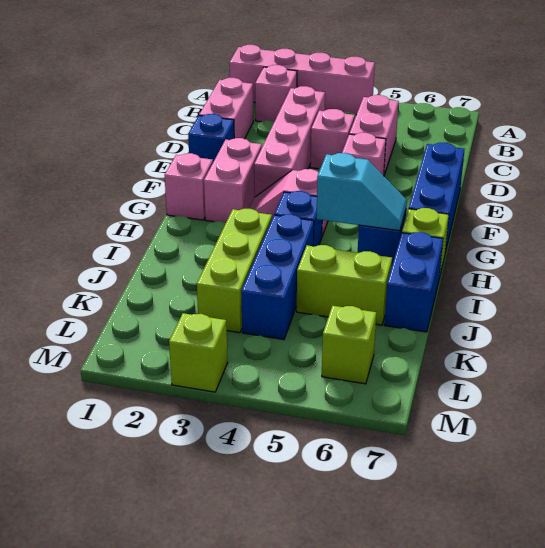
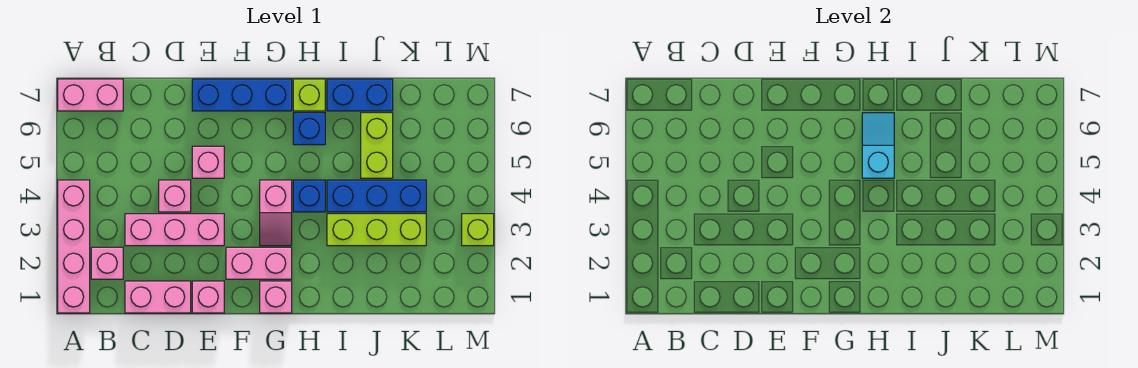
pink 1x4 brick [254,86,325,197] -> pink 1x3 brick [125,214,224,246]
pink 1x2 brick [349,95,399,175] -> pink 1x2 brick moved to [58,79,123,111]
blue 1x1 brick [188,114,234,162] -> pink 1x1 brick [192,281,224,313]
lime 1x1 brick [322,306,376,384] -> none

